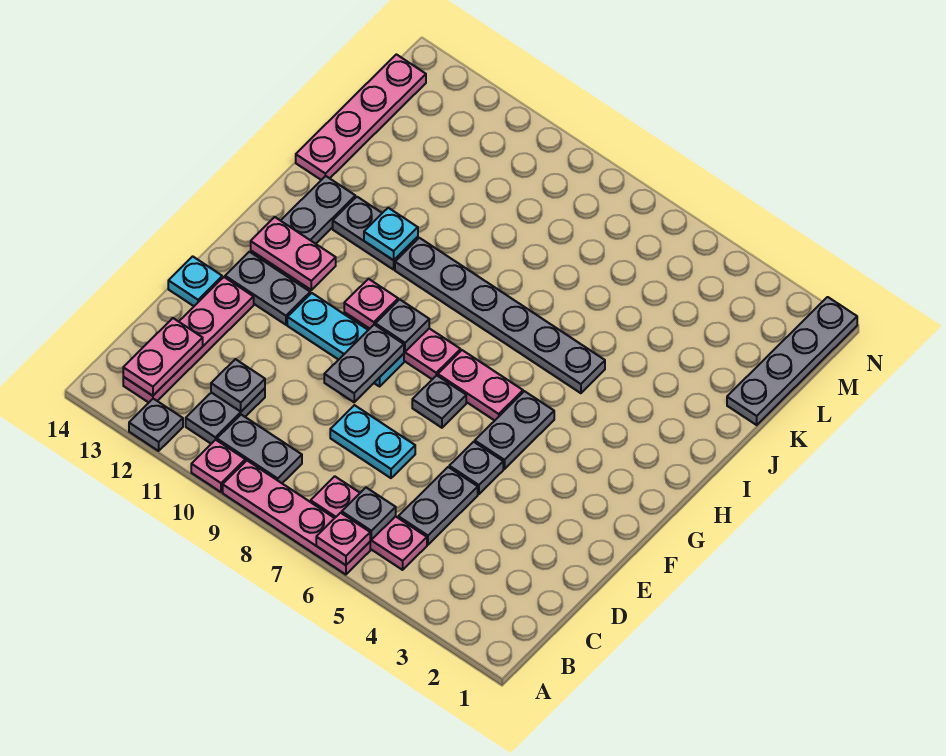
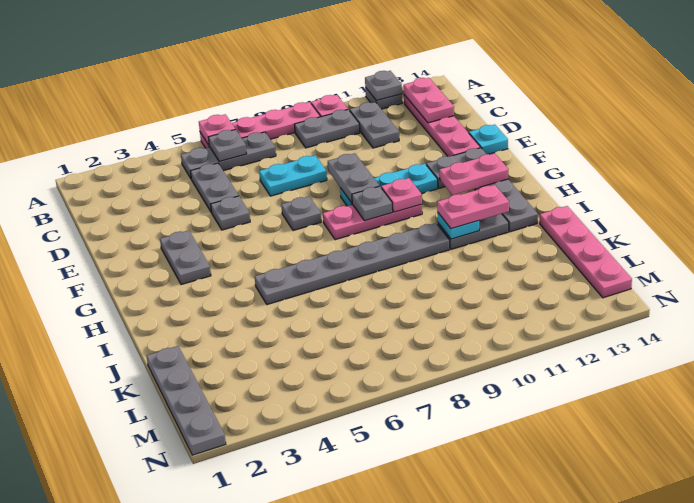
pink 1x3 plate [311,476,427,570] -> grey 1x3 plate [181,132,276,178]
grey 1x1 plate [211,359,265,412] -> grey 1x1 plate moved to [365,71,402,101]
grey 1x2 plate [475,391,554,469] -> grey 1x2 plate moved to [160,230,211,285]
pink 1x2 plate [438,350,523,421] -> pink 1x2 plate moved to [437,185,509,229]

